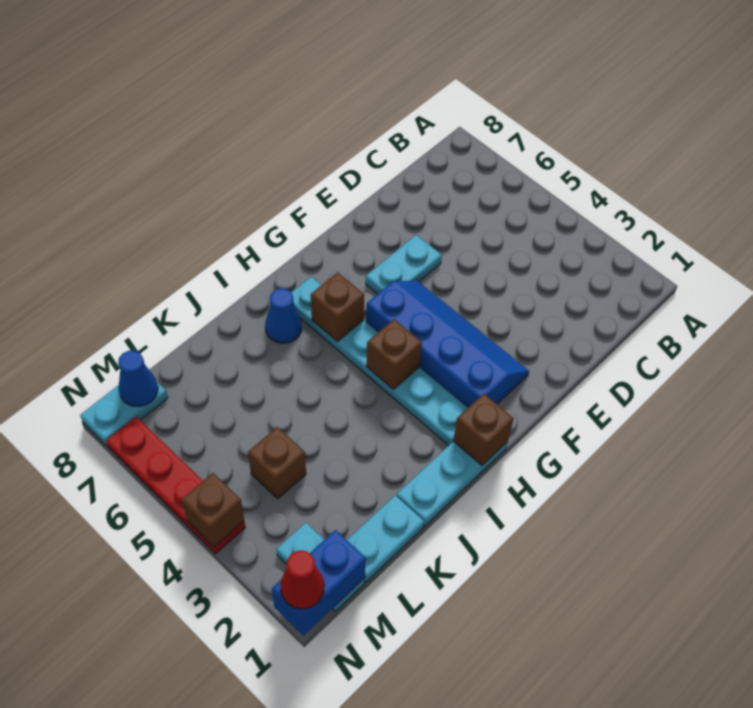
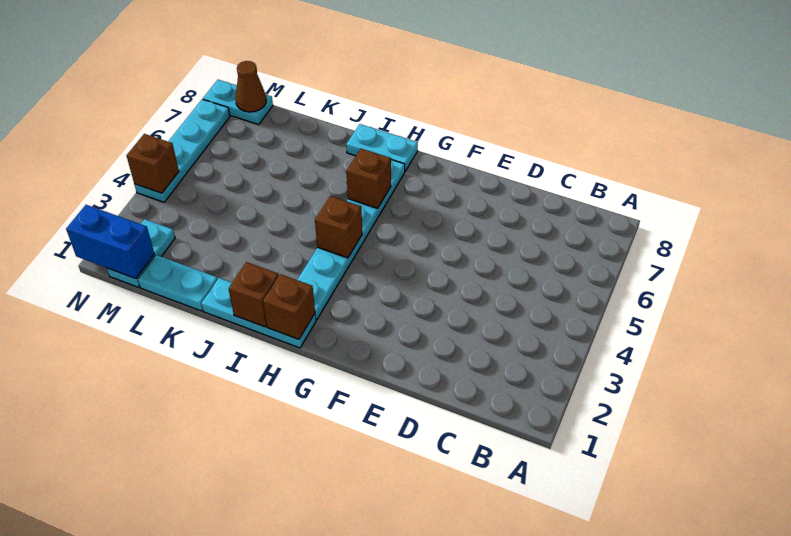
cyan 1x2 plate [366,235,442,294] -> cyan 1x2 plate moved to [346,124,418,171]
blue 2x4 slope [366,281,529,408] -> none
blue 1x1 cone [265,289,302,343] -> none
brown 1x1 brick [248,427,306,499] -> brown 1x1 brick moved to [229,262,279,327]
blue 1x1 cone [118,351,158,406] -> brown 1x1 cone [235,61,266,112]
red 1x1 cone [281,551,324,609] -> none
red 1x4 plate [106,417,245,554] -> cyan 1x4 plate [134,99,230,202]

